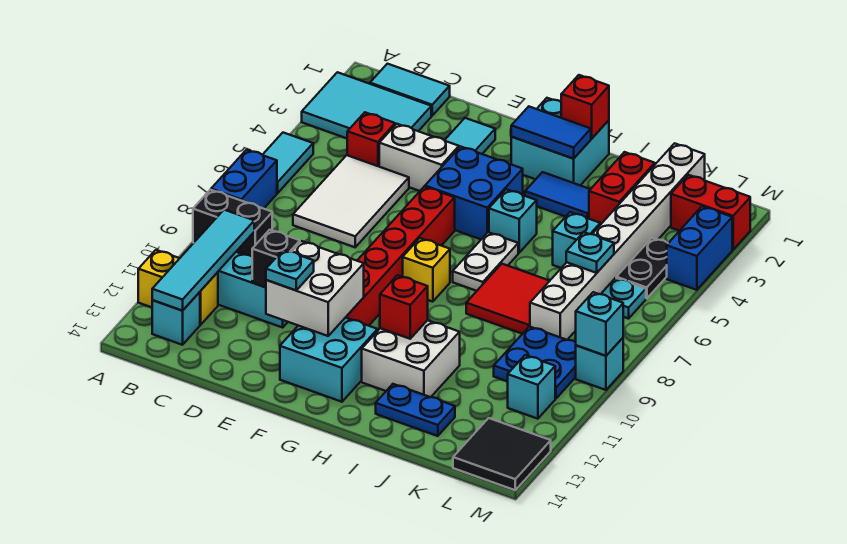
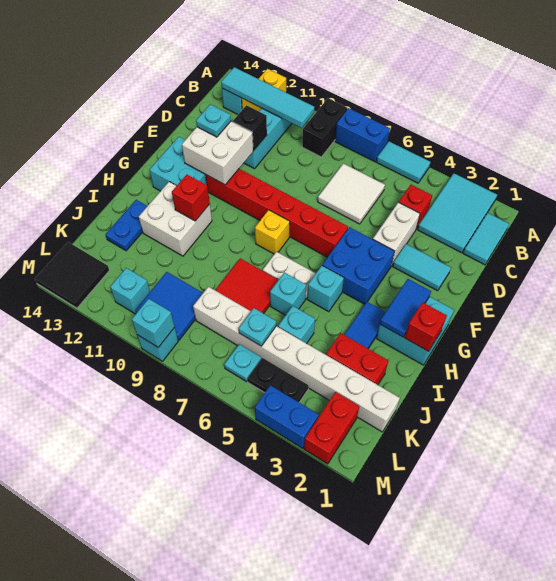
white 2x3 tile [293,155,409,247] -> white 2x2 tile [318,164,385,224]
none -> cyan 1x1 brick [270,272,306,315]
blue 2x2 plate [494,327,576,399] -> blue 2x2 tile [135,272,203,340]

